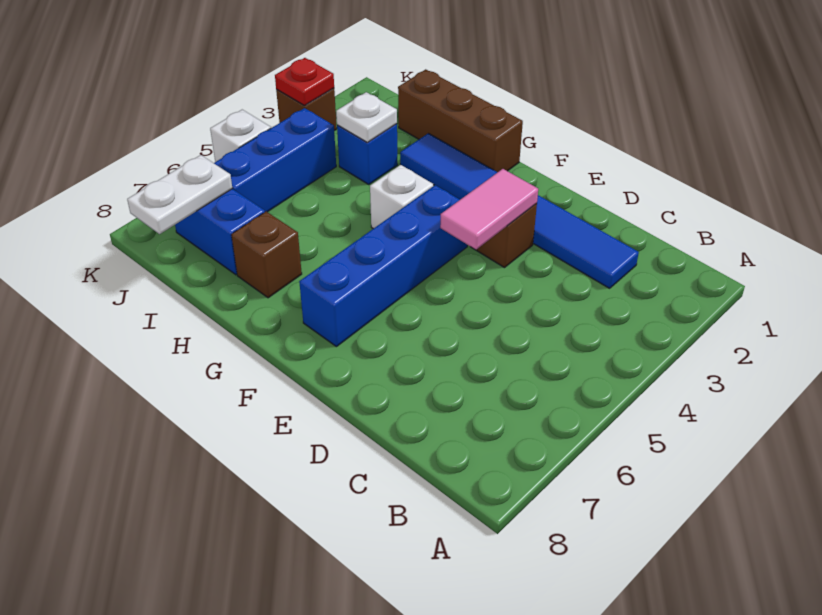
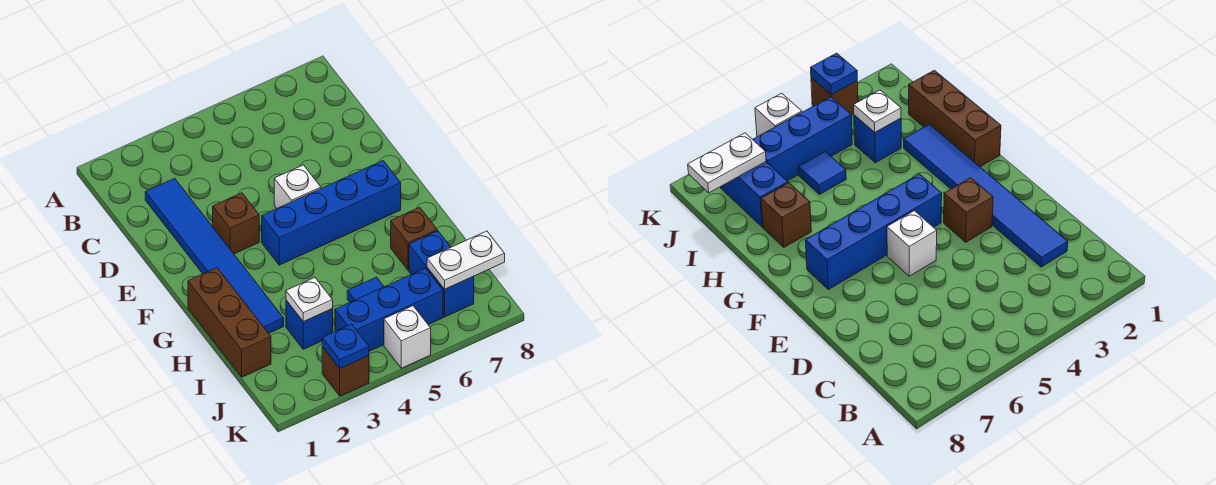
pink 1x2 tile [440,169,538,250] -> none
white 1x1 brick [370,165,433,229] -> white 1x1 brick moved to [274,165,321,208]
none -> blue 1x1 tile [347,277,384,302]
red 1x1 plate [275,58,334,106] -> blue 1x1 plate [322,324,369,368]

